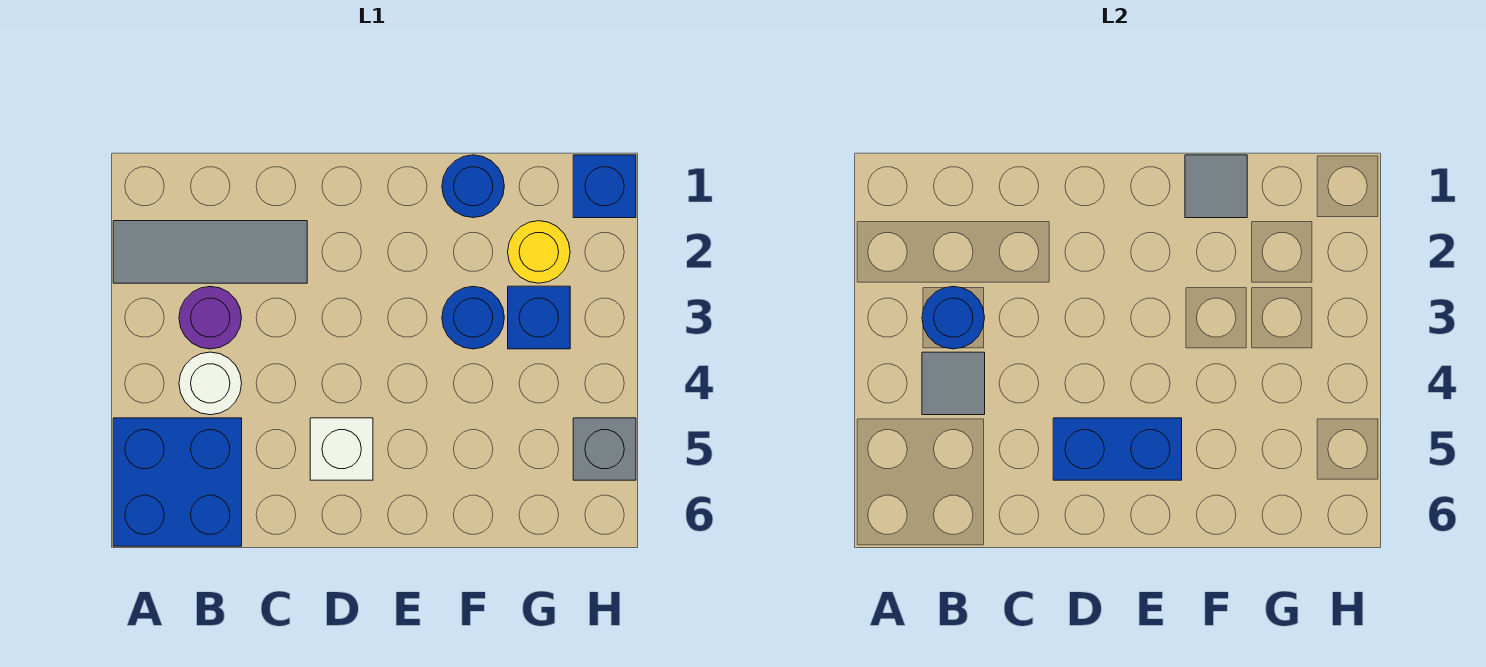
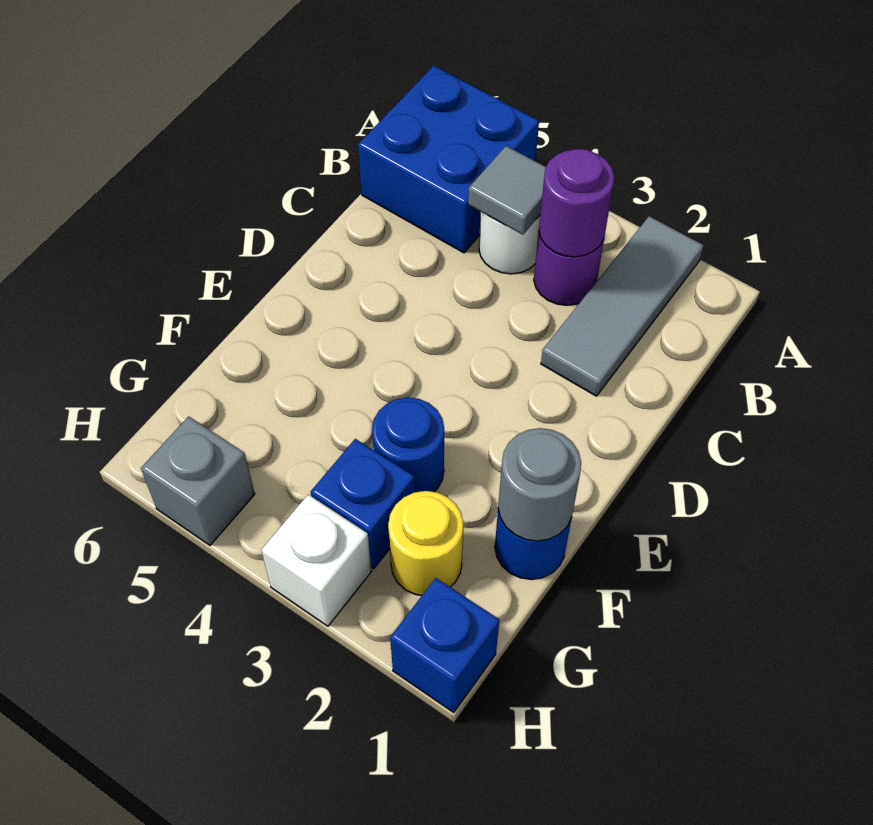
blue 1x1 round brick [922,286,985,349] -> purple 1x1 round brick [539,149,614,257]
white 1x1 brick [310,418,373,480] -> white 1x1 brick moved to [261,495,372,626]
blue 1x2 brick [1053,418,1182,480] -> none
grey 1x1 tile [1185,155,1247,218] -> grey 1x1 round brick [498,428,581,541]

